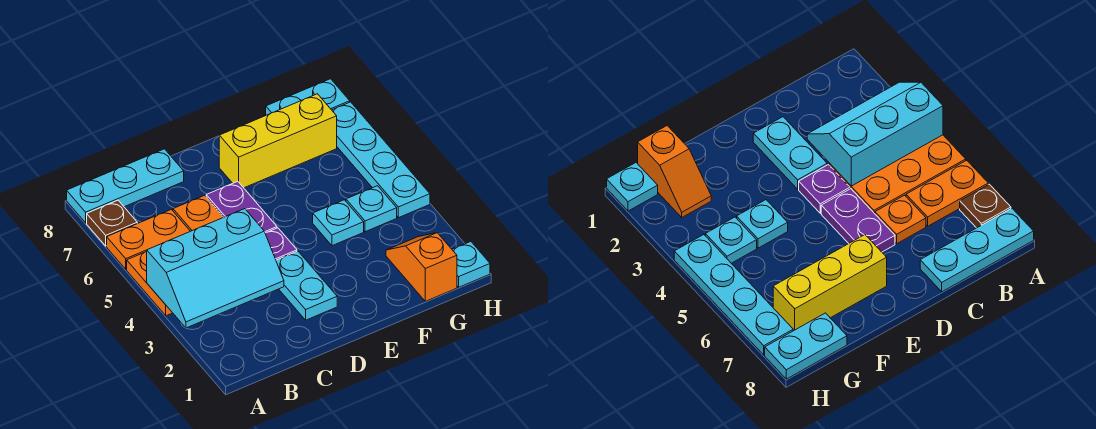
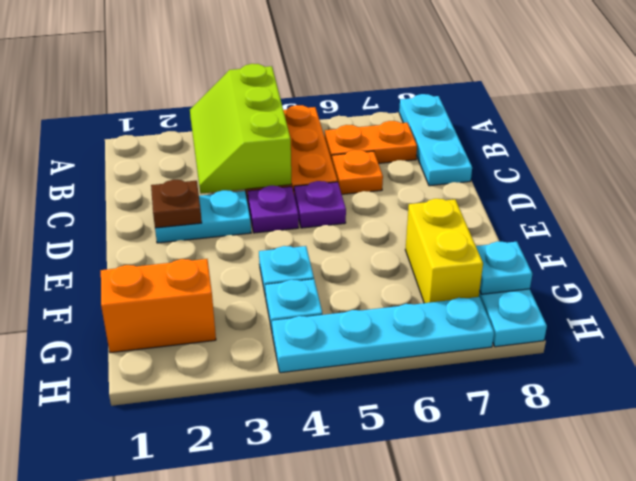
cyan 2x3 slope [147,209,284,328] -> lime 2x3 slope [190,64,292,194]
orange 1x2 plate [107,209,190,269] -> orange 1x2 plate turned to [325,121,417,163]
brown 1x1 plate [87,200,137,246] -> brown 1x1 plate moved to [151,180,202,228]
purple 1x2 plate [206,181,277,233] -> purple 1x1 plate [294,181,346,228]
yellow 1x3 brick [219,94,337,188] -> yellow 1x2 brick [405,199,483,303]
orange 1x2 slope [386,233,457,301] -> orange 1x2 brick [101,259,216,353]
cyan 1x1 plate [452,242,490,287] -> cyan 1x1 plate moved to [476,241,532,294]

